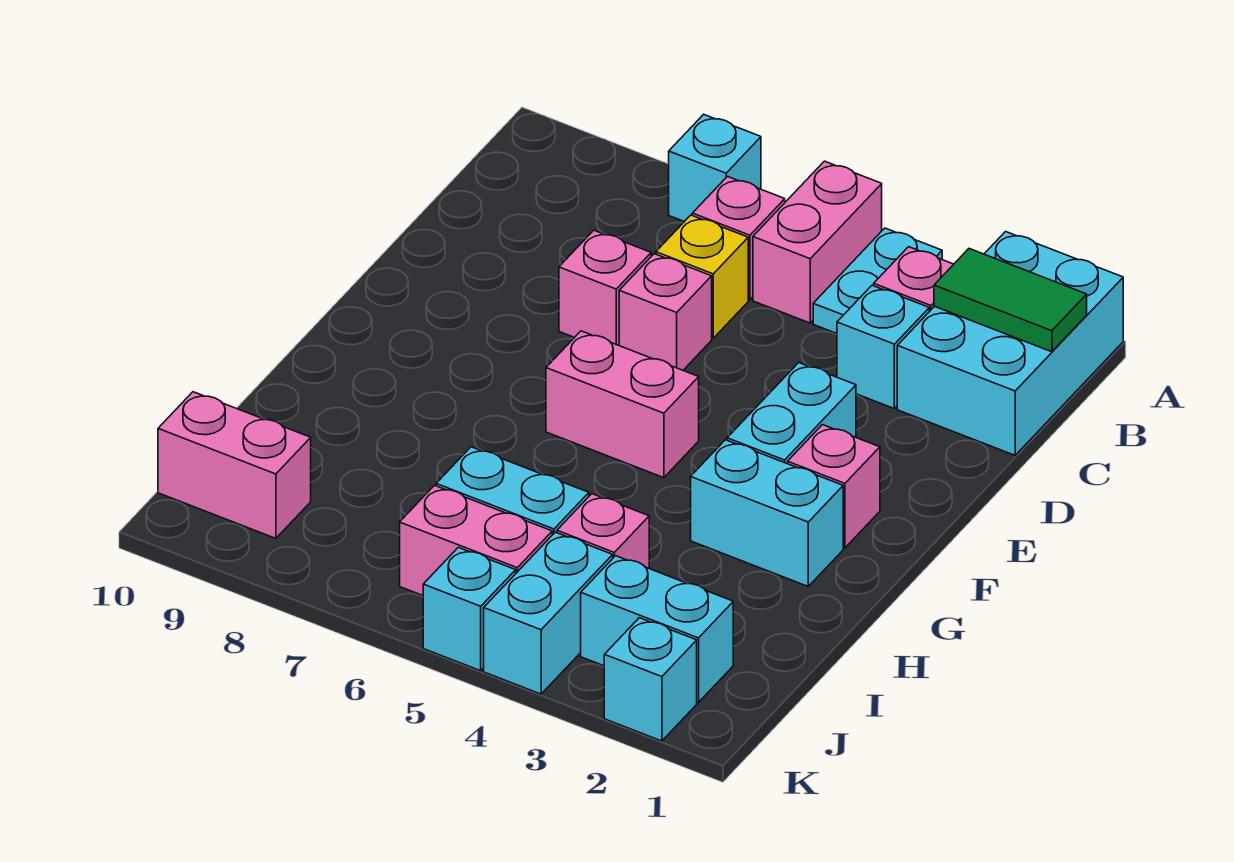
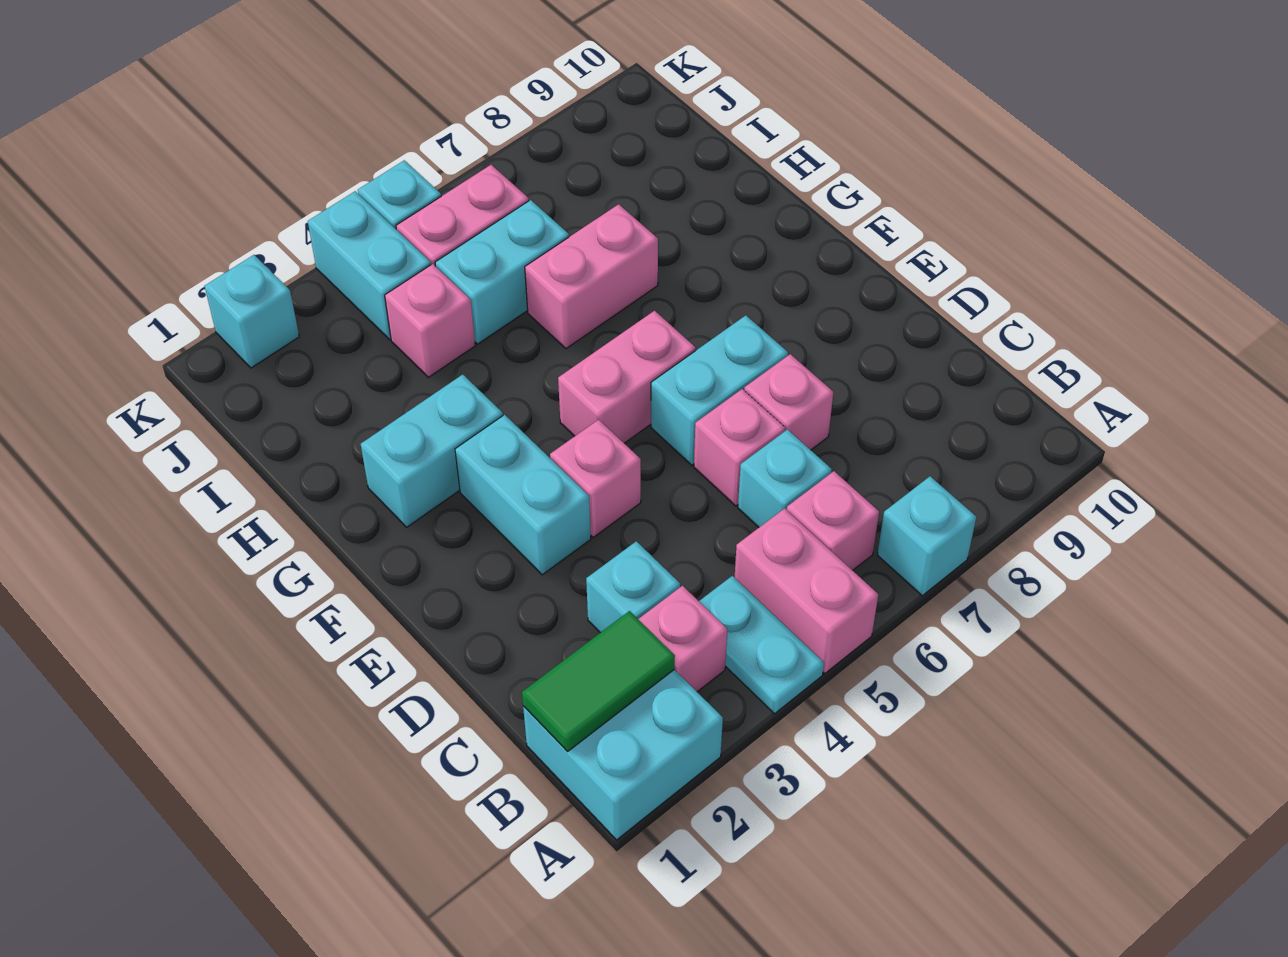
cyan 2x3 brick [897,232,1123,455] -> cyan 2x2 brick [523,670,723,840]
yellow 1x1 brick [656,215,748,338] -> cyan 1x1 brick [738,429,832,527]
pink 1x1 brick [788,425,880,548] -> pink 1x1 brick moved to [550,420,641,537]
cyan 1x2 brick [581,556,733,702] -> cyan 1x2 brick moved to [651,315,788,465]
pink 1x2 brick [158,392,311,538] -> pink 1x2 brick moved to [525,204,658,349]

